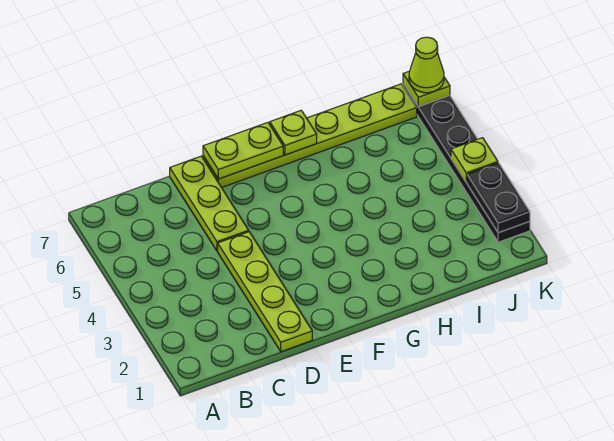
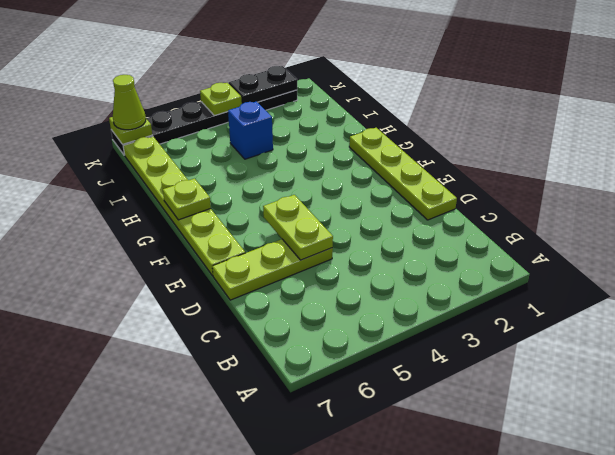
lime 1x4 plate [218,232,312,352] -> lime 1x4 plate turned to [349,128,457,220]
lime 1x2 plate [203,123,283,179] -> lime 1x2 plate moved to [263,195,333,260]
none -> blue 1x1 brick [228,102,273,159]

